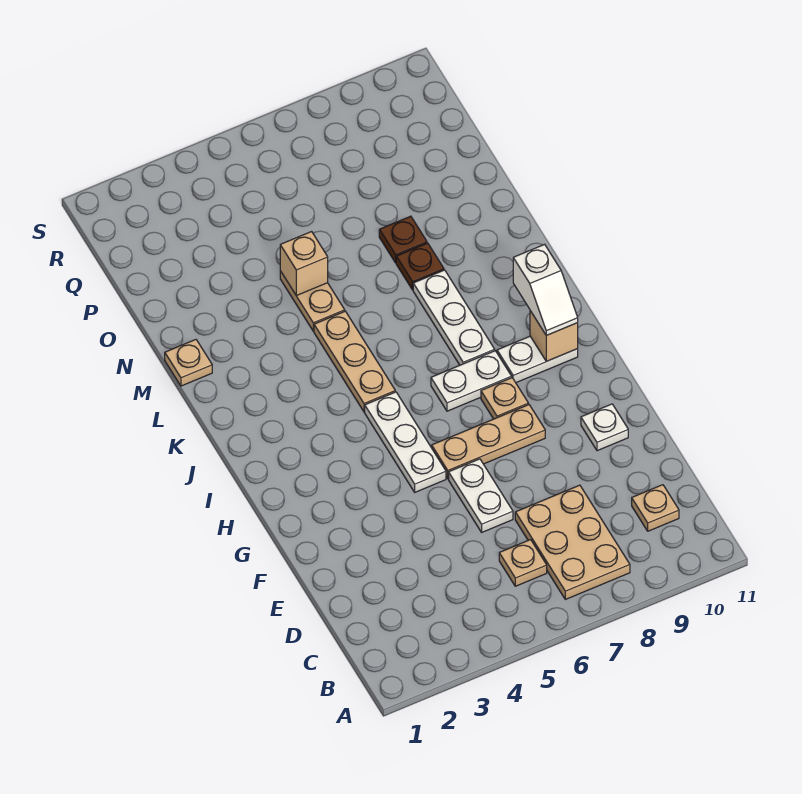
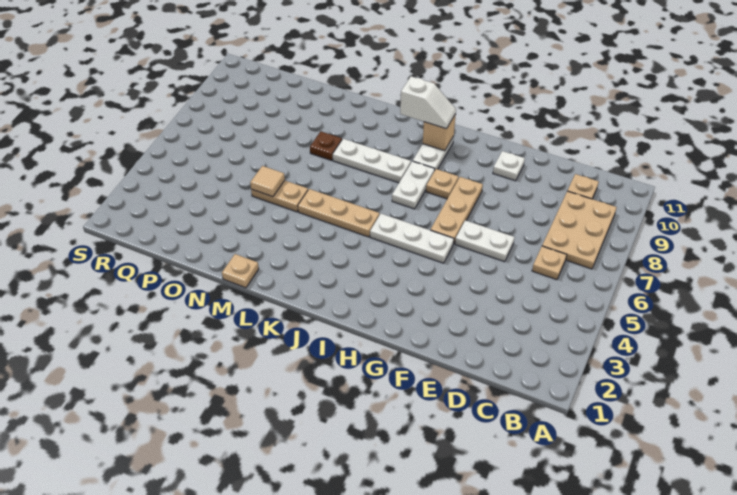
tan 2x3 plate [515,485,630,599] -> tan 2x3 plate turned to [542,191,617,269]
tan 1x1 brick [280,232,328,296] -> tan 1x1 tile [250,166,285,197]
brown 1x1 plate [379,216,427,263] -> none

